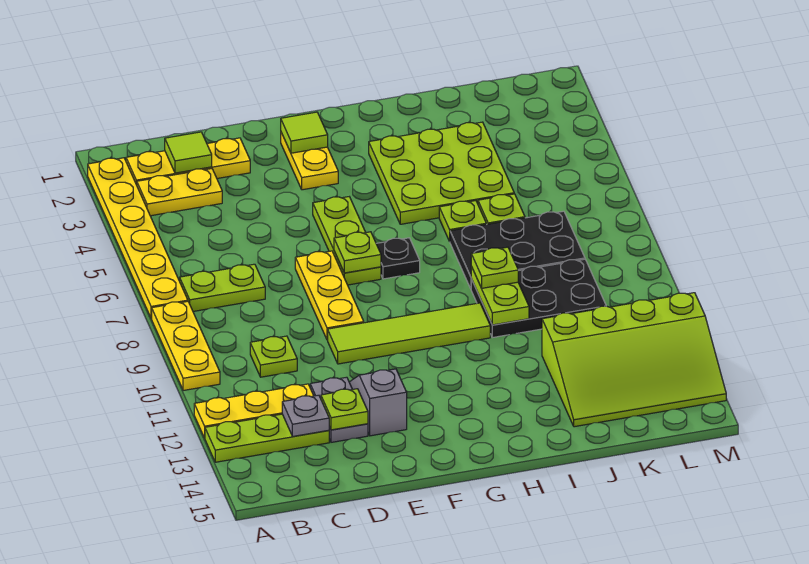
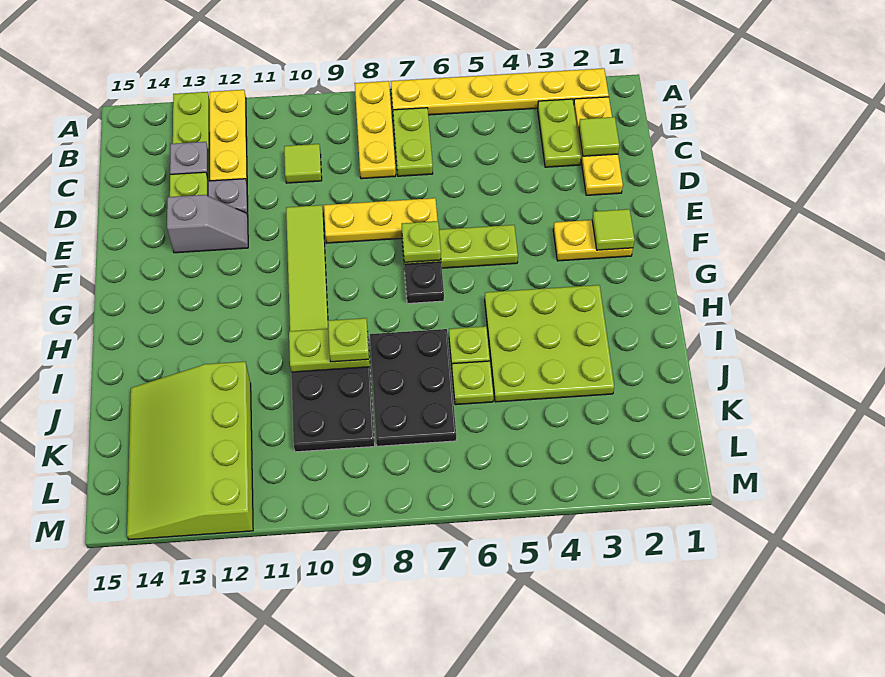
yellow 1x3 plate [152,302,220,391] -> yellow 1x3 plate turned to [355,81,396,179]
yellow 1x2 plate [137,169,222,216] -> lime 1x2 plate [538,99,581,167]
lime 1x1 plate [250,336,297,377] -> lime 1x1 tile [284,144,322,183]

